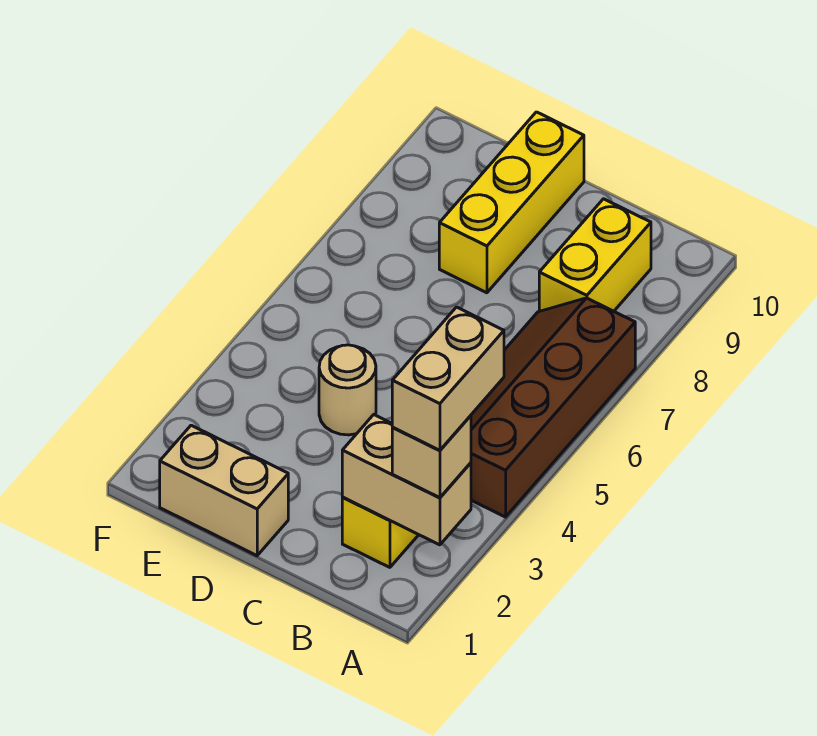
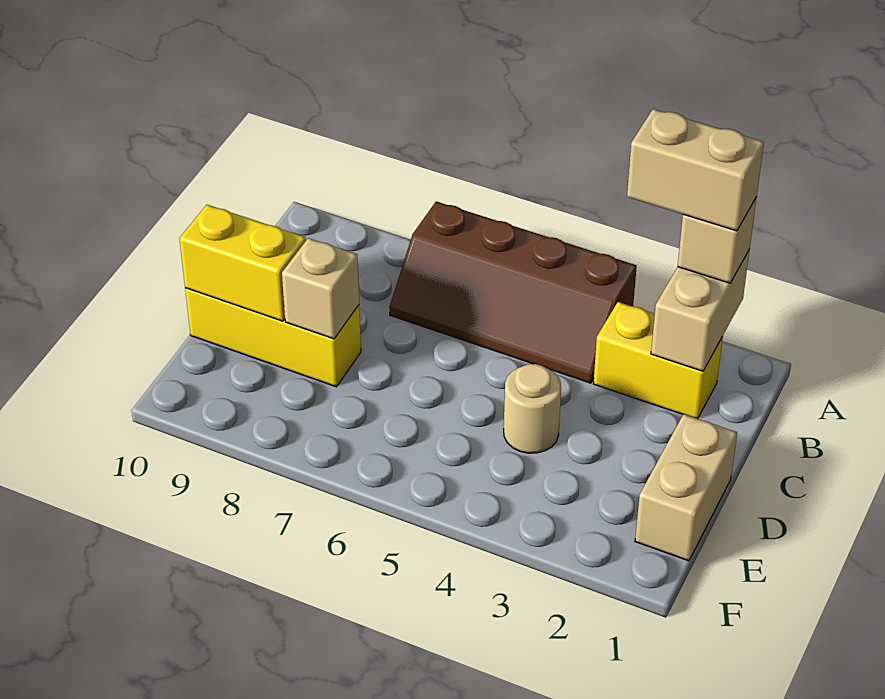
yellow 1x2 brick [539,199,651,311] -> yellow 1x2 brick moved to [179,205,306,321]
none -> tan 1x1 brick [282,238,359,339]

